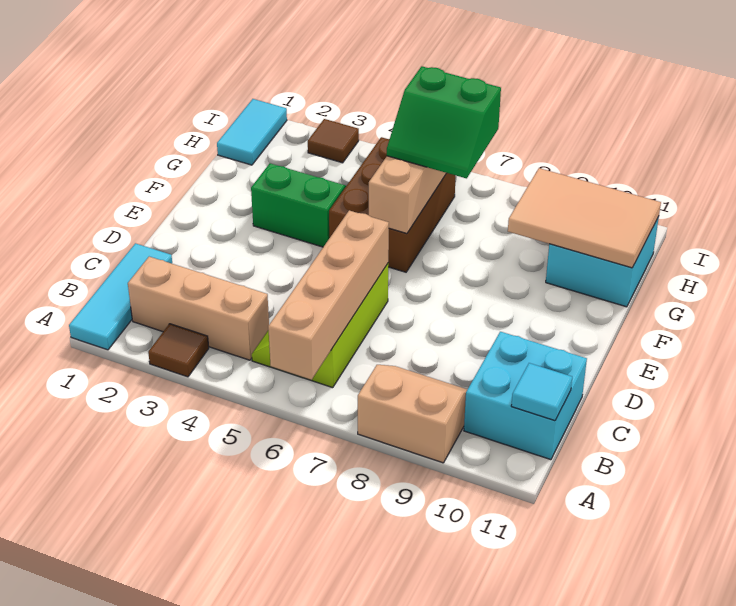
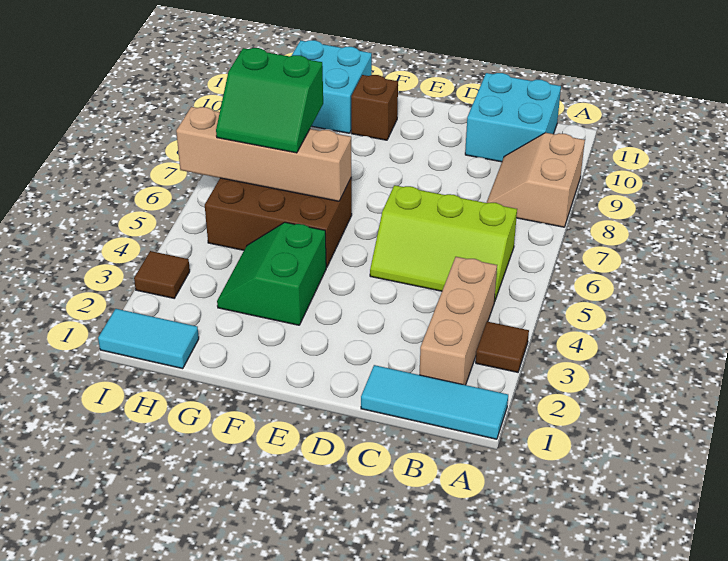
tan 1x4 brick [268,210,389,380] -> none
cyan 1x1 tile [511,363,572,421] -> none
none -> brown 1x1 brick [351,75,398,140]
green 2x2 slope [387,66,501,178] -> green 2x2 slope turned to [216,48,323,153]
tan 2x3 tile [508,168,661,268] -> none

